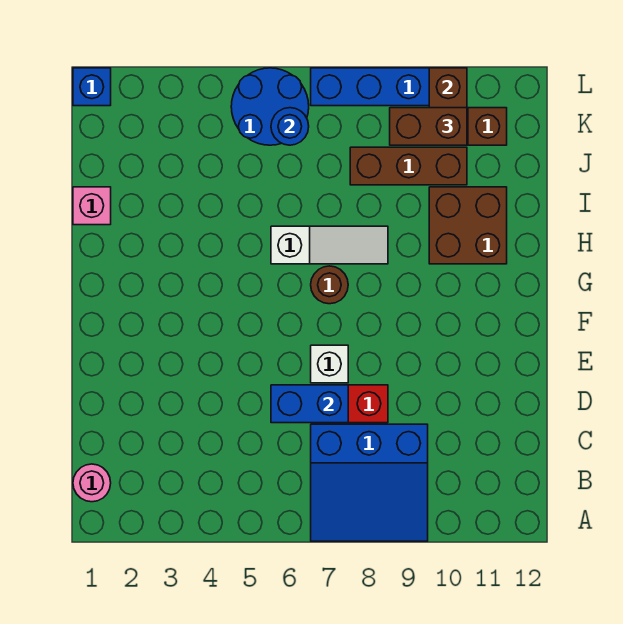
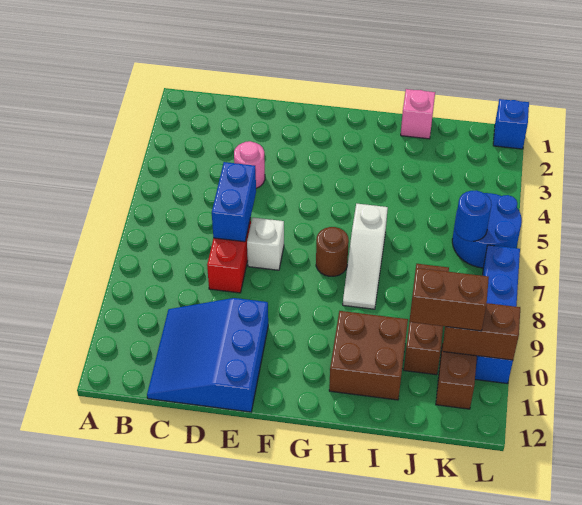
blue 3x3 slope [311,424,428,541] -> blue 3x3 slope moved to [147,298,268,412]
pink 1x1 round brick [73,464,111,502] -> pink 1x1 round brick moved to [234,141,265,188]
brown 1x2 brick [390,108,467,145] -> brown 1x2 brick turned to [409,268,489,331]

